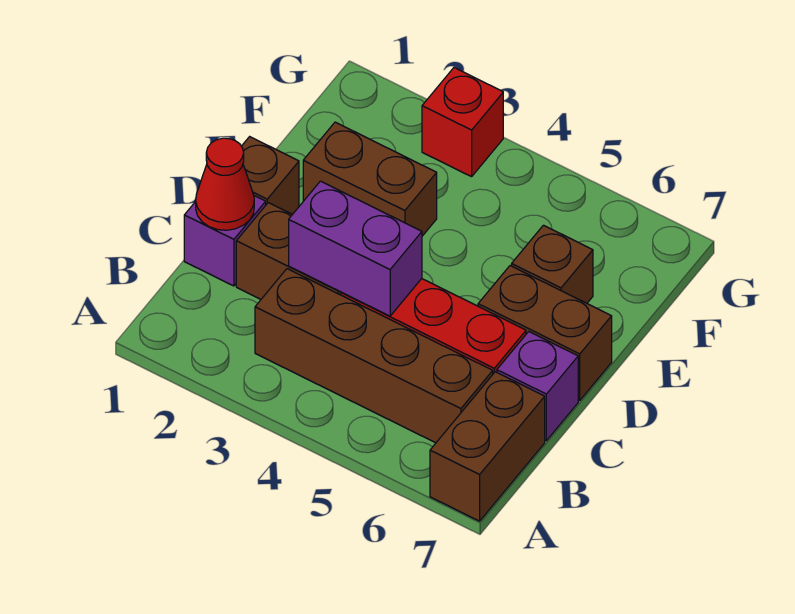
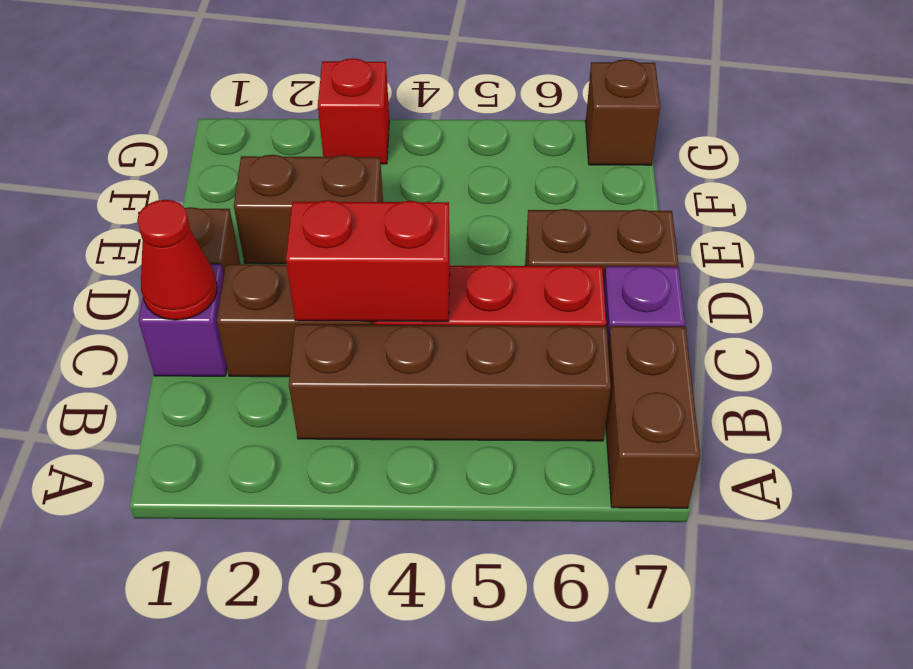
purple 1x2 brick [289,181,422,316] -> red 1x2 brick [286,200,450,322]
brown 1x1 brick [512,225,593,303] -> brown 1x1 brick moved to [586,59,660,165]

